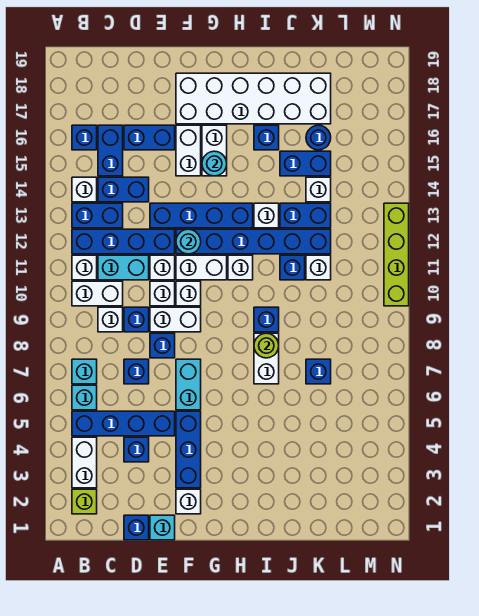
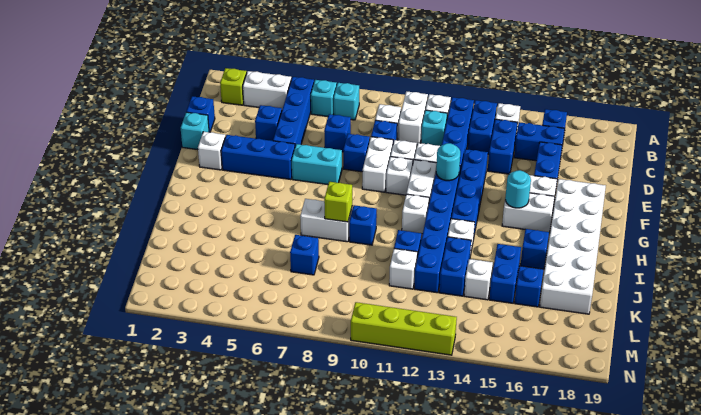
cyan 1x2 brick [98,255,149,280] -> cyan 1x1 brick [421,110,447,146]
lime 1x1 round brick [254,333,279,358] -> lime 1x1 brick [324,182,352,222]
blue 1x1 round brick [306,125,331,150] -> blue 1x1 brick [515,266,544,307]

